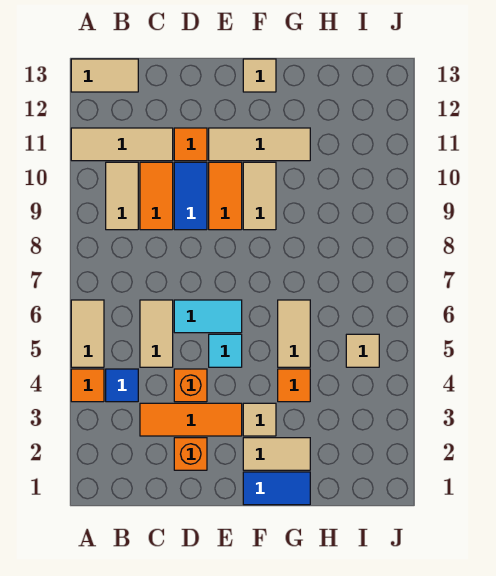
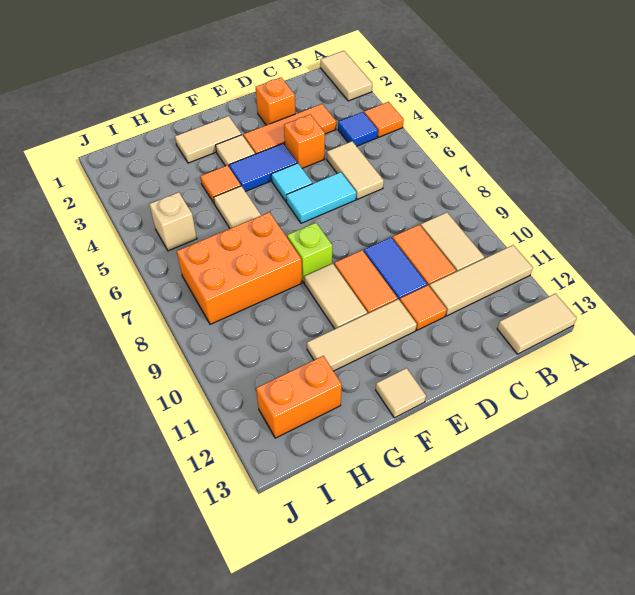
tan 1x2 tile [71,300,104,367] -> tan 1x2 tile moved to [320,51,372,101]
blue 1x2 tile [243,472,310,505] -> blue 1x2 tile moved to [229,143,297,192]
none -> lime 1x1 brick [287,223,332,282]
none -> orange 2x3 brick [177,212,302,324]
none -> orange 1x2 brick [256,356,342,438]
tan 1x1 tile [346,334,379,367] -> tan 1x1 brick [149,192,197,251]

